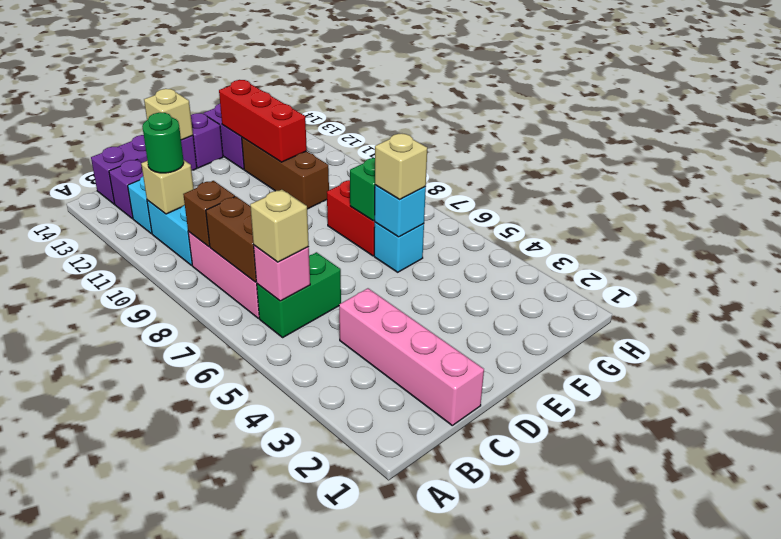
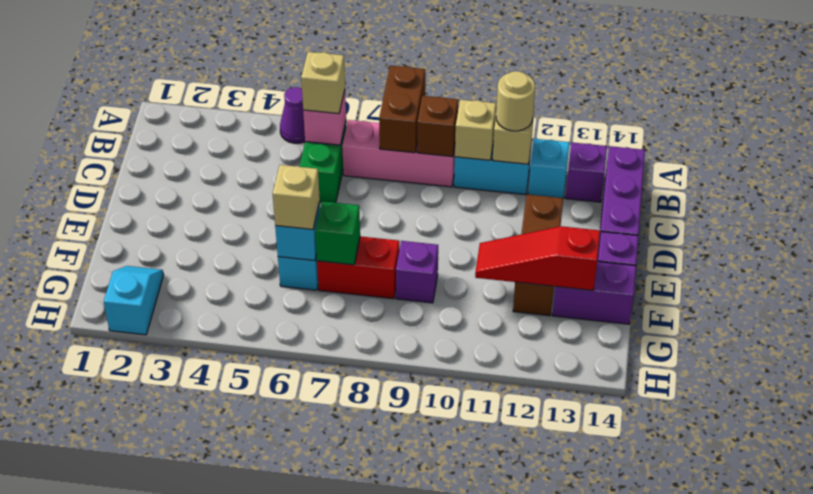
none -> purple 1x1 cone [280,87,305,143]
brown 1x2 brick [206,197,256,282] -> brown 1x2 brick turned to [379,66,425,153]
green 1x1 round brick [142,113,184,173] -> tan 1x1 round brick [496,71,535,131]
pink 1x4 brick [339,288,484,425] -> none
tan 1x1 brick [144,89,193,140] -> tan 1x1 brick moved to [455,100,496,160]
none -> purple 1x1 brick [396,241,438,303]
brown 1x3 brick [242,137,329,209] -> brown 1x3 brick turned to [513,194,563,316]
red 1x3 brick [219,80,307,162] -> red 1x3 slope [475,226,600,290]
none -> cyan 1x2 slope [104,266,164,335]

